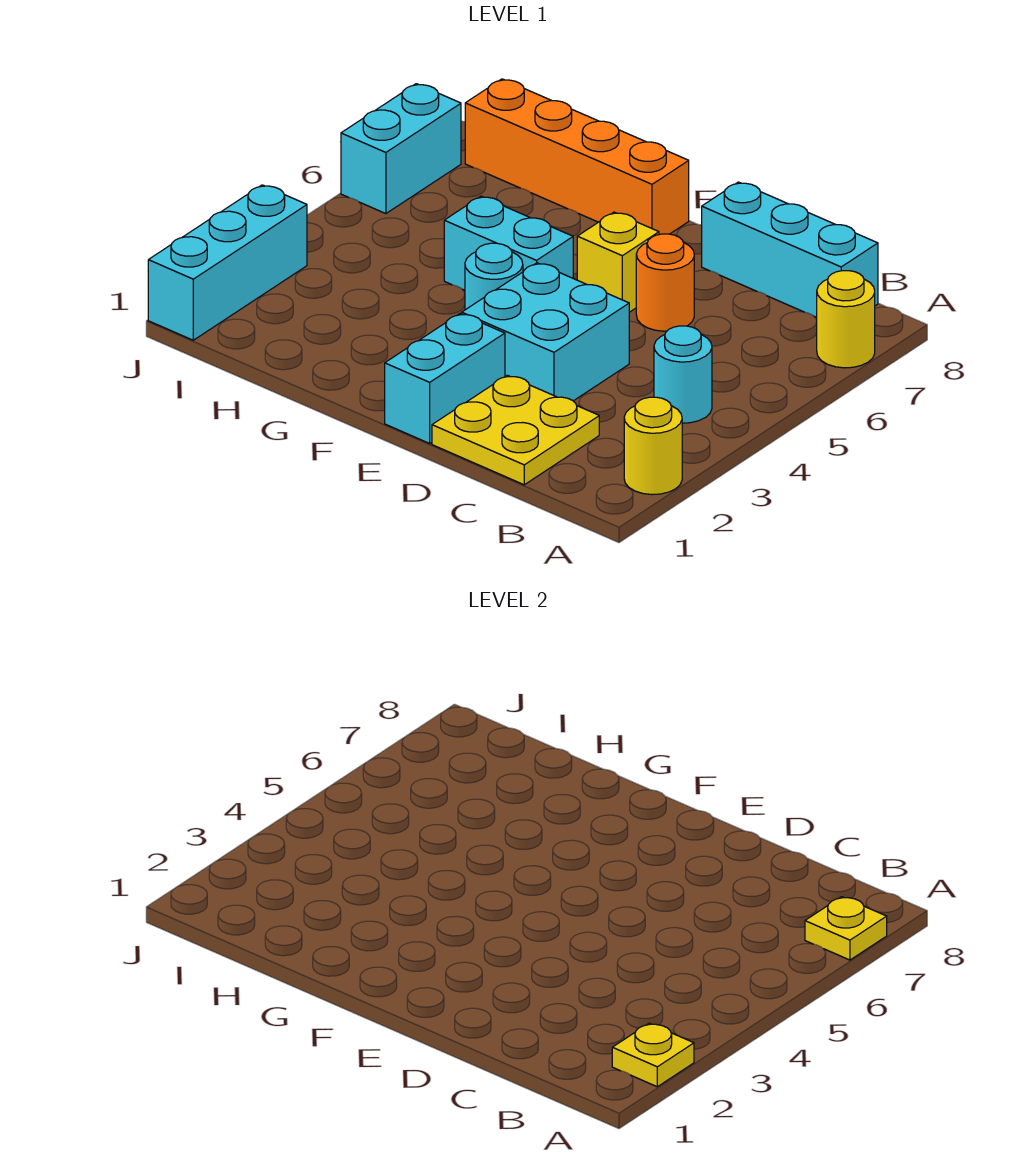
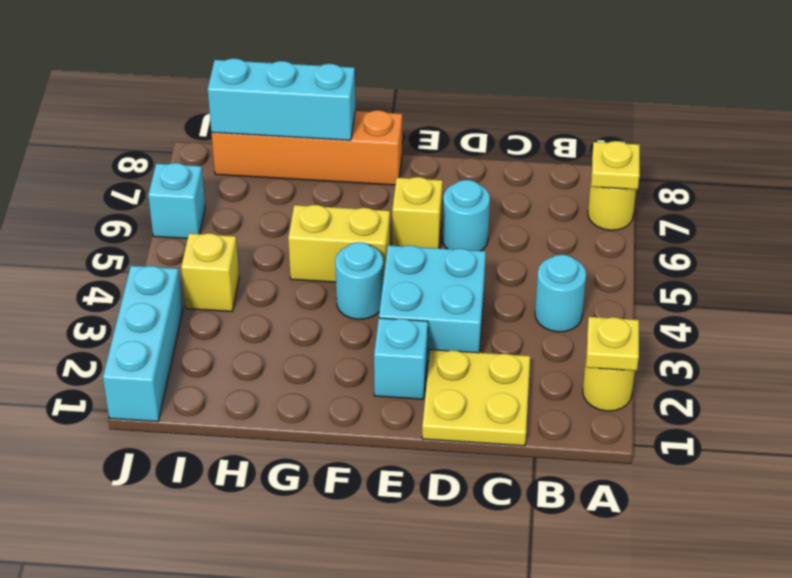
cyan 1x3 brick [702,182,878,317] -> cyan 1x3 brick moved to [208,58,355,140]
orange 1x1 round brick [636,234,694,331] -> cyan 1x1 round brick [442,180,490,251]
cyan 1x2 brick [385,314,505,443] -> cyan 1x1 brick [374,318,428,399]
cyan 1x2 brick [444,196,573,290] -> yellow 1x2 brick [288,205,390,282]
none -> yellow 1x1 brick [181,233,239,312]
cyan 1x2 brick [341,84,461,214] -> cyan 1x1 brick [148,163,205,239]

